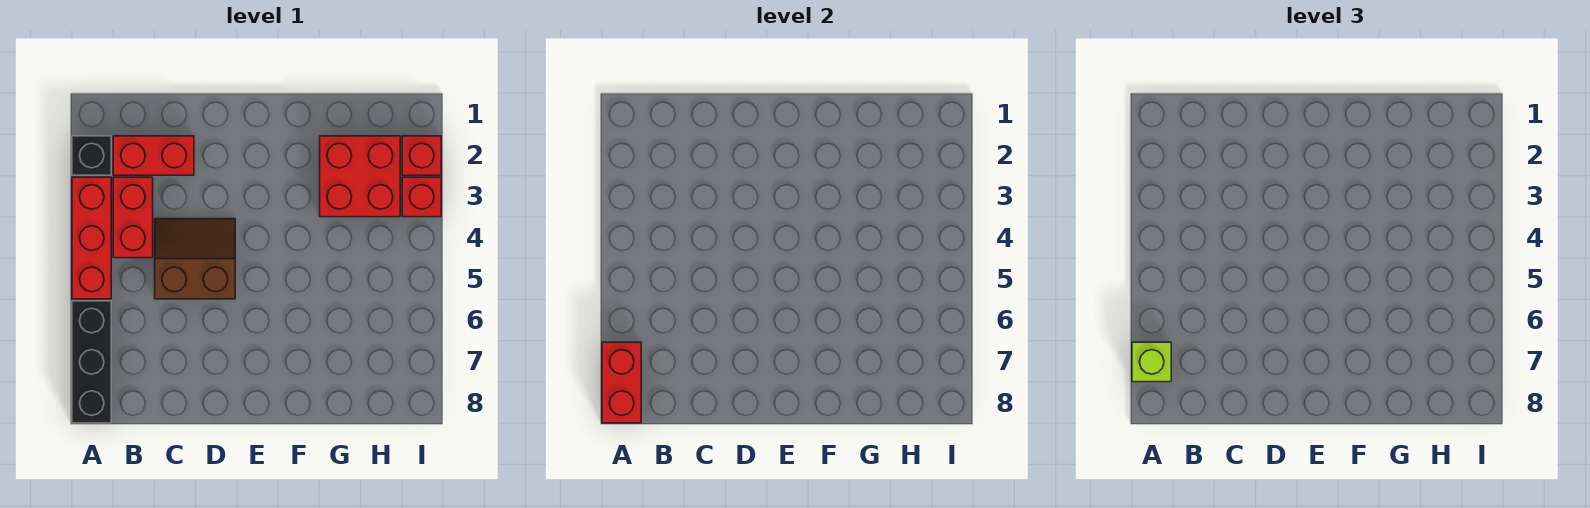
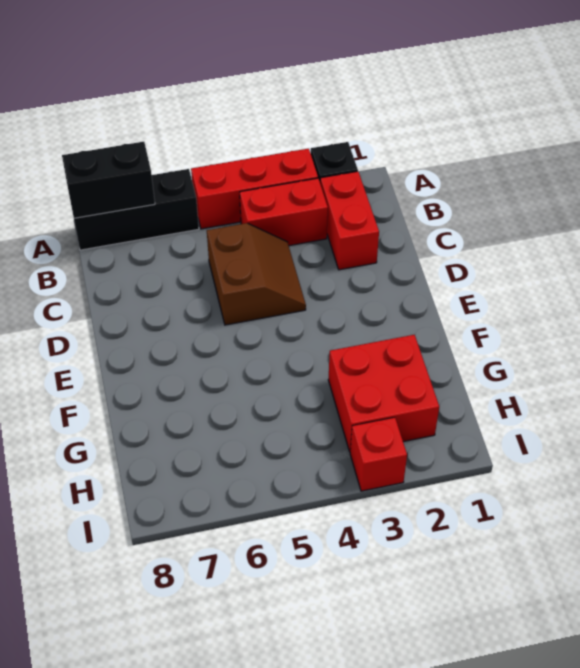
red 1x2 brick [602,342,641,423] -> black 1x2 brick [62,142,155,218]
lime 1x1 brick [1132,342,1171,382] -> none
red 1x1 brick [402,136,441,175] -> none

